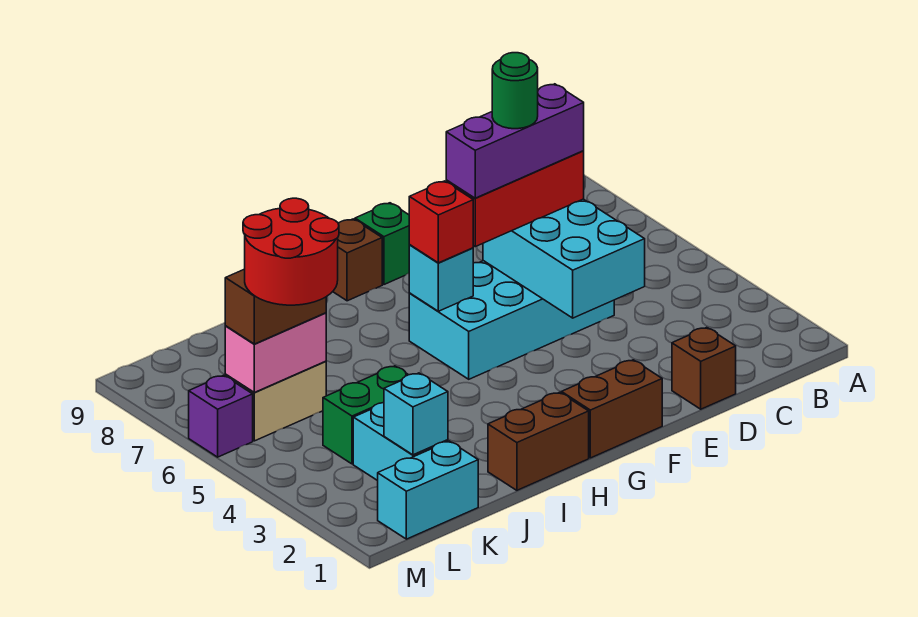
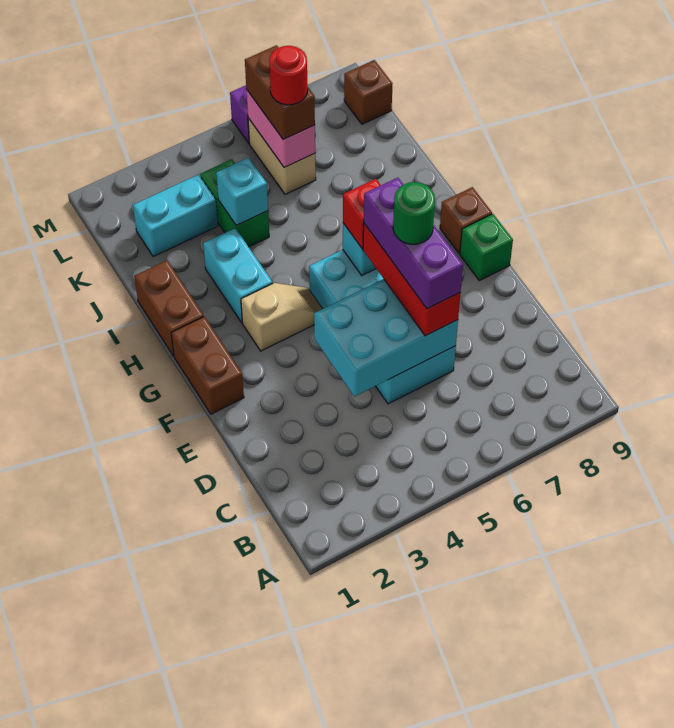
brown 1x1 brick [672,327,736,409] -> brown 1x1 brick moved to [344,60,393,124]
none -> tan 1x2 slope [241,283,322,351]
cyan 1x2 brick [378,441,478,539] -> cyan 1x2 brick moved to [203,228,273,323]
cyan 1x1 brick [384,373,448,455] -> cyan 1x1 brick moved to [216,158,268,226]
red 2x2 round brick [243,198,339,305] -> red 1x1 round brick [269,46,308,105]

